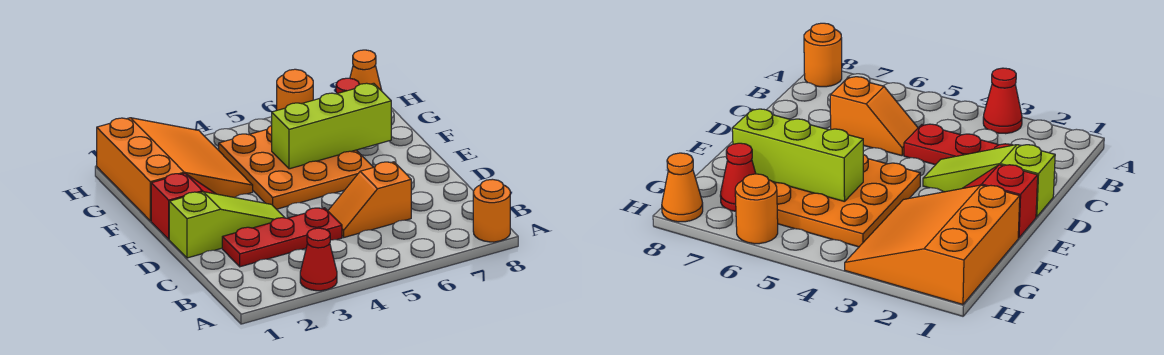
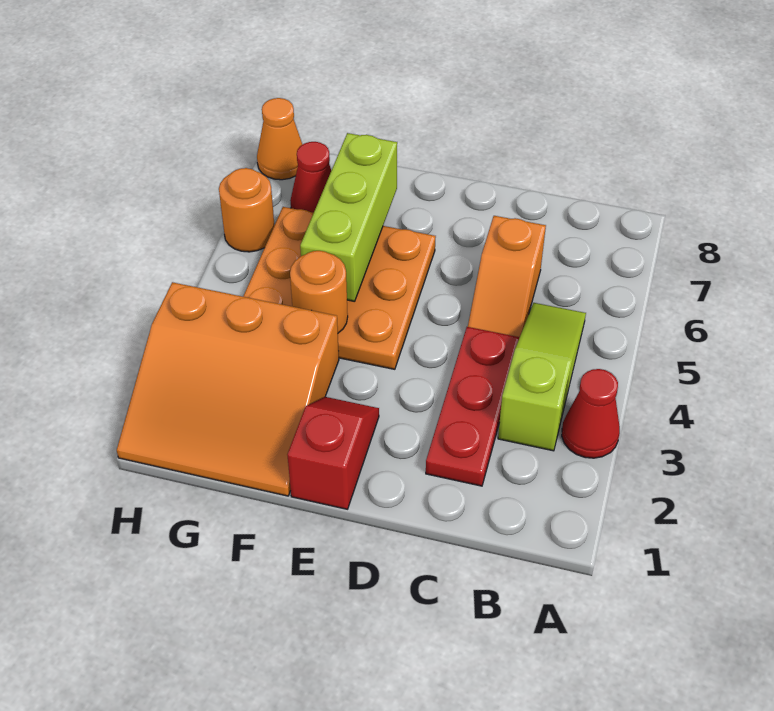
orange 1x1 round brick [473,179,510,242] -> orange 1x1 round brick moved to [290,251,348,333]
lime 1x3 slope [169,192,285,258] -> lime 1x3 slope moved to [498,303,586,451]
orange 3x3 slope [97,118,253,221] -> orange 3x3 slope turned to [117,282,339,496]

